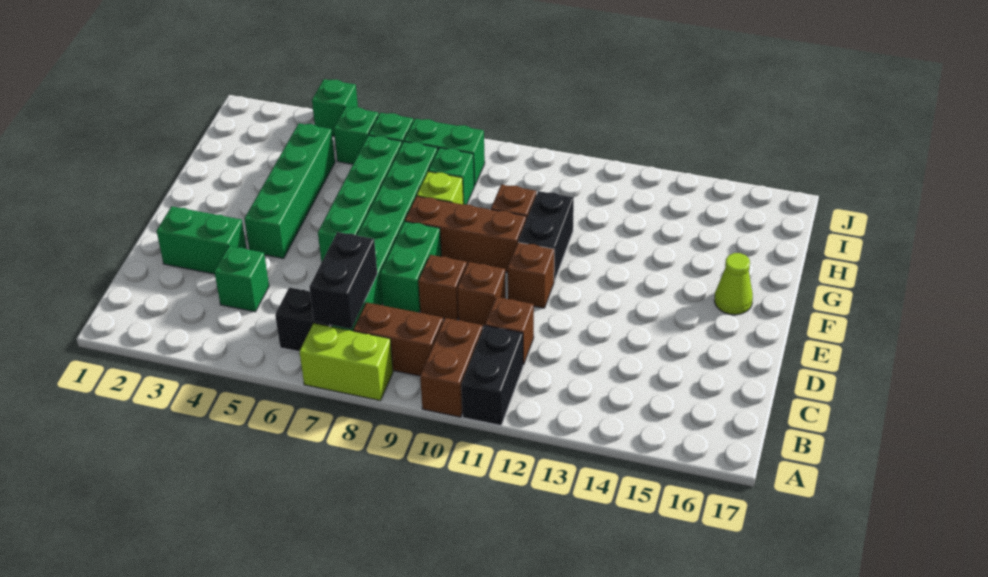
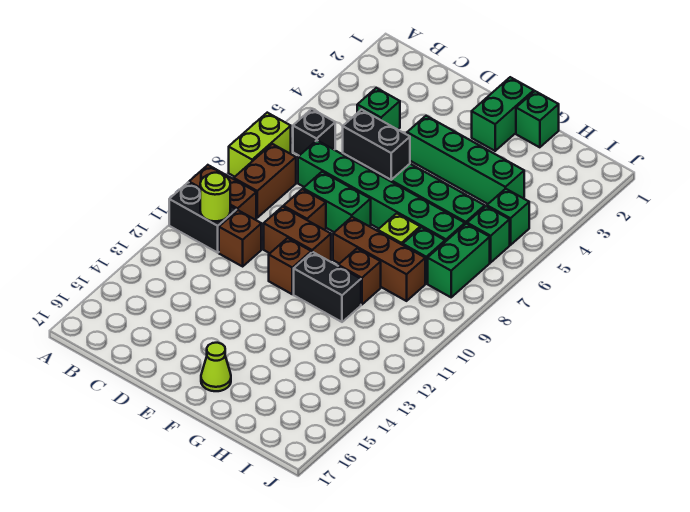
black 1x2 brick [310,232,377,329] -> black 1x2 brick moved to [343,110,410,180]
none -> lime 1x1 round brick [200,173,230,221]
green 1x2 brick [157,206,247,274] -> green 1x2 brick moved to [472,77,534,151]
brown 1x1 brick [457,262,506,326] -> brown 1x2 brick [264,206,331,261]
brown 1x3 brick [405,196,526,273] -> brown 1x3 brick turned to [333,217,425,301]
green 1x1 brick [312,79,358,136] -> green 1x1 brick moved to [516,91,559,147]

